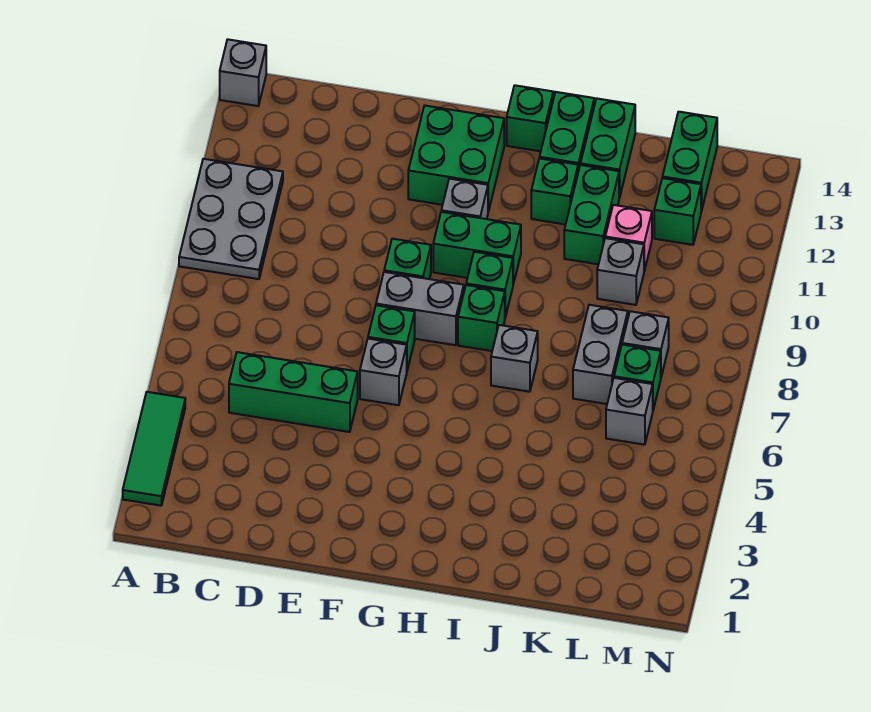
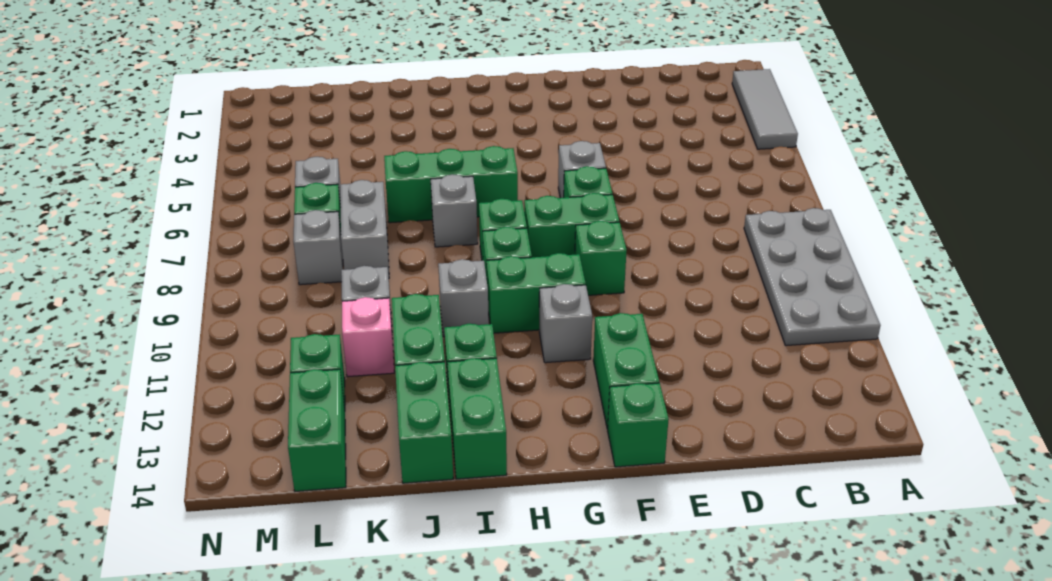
green 1x3 tile [123,392,185,506] -> grey 1x3 tile [732,69,798,149]
grey 2x3 plate [179,159,283,279] -> grey 2x4 plate [744,208,881,346]
grey 1x1 brick [220,39,266,106] -> grey 1x1 brick moved to [438,259,489,337]
green 1x3 brick [229,352,358,432] -> green 1x3 brick moved to [384,146,518,223]
grey 1x2 brick [376,272,464,345] -> green 1x2 brick [524,193,619,257]
green 2x2 brick [408,105,504,212] -> green 1x2 brick [593,313,659,429]
green 1x1 brick [507,85,553,151] -> green 1x1 brick moved to [608,383,669,467]

